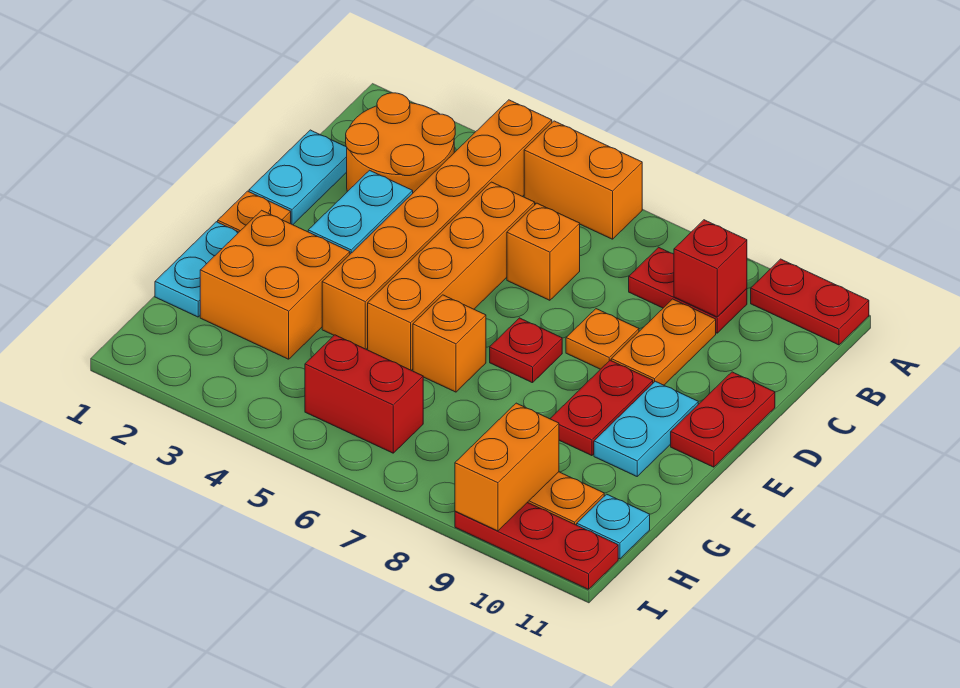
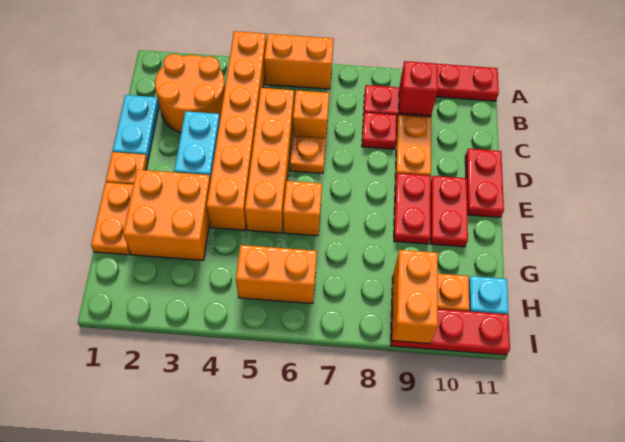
orange 1x1 plate [566,309,639,369] -> orange 1x1 plate moved to [290,136,326,173]
red 1x1 plate [490,318,562,383] -> red 1x1 plate moved to [362,112,397,149]
cyan 1x2 plate [594,381,698,476] -> red 1x2 plate [430,176,468,247]
cyan 1x2 plate [155,222,239,317] -> orange 1x2 plate [91,182,133,255]
red 1x2 brick [305,335,423,453] -> orange 1x2 brick [236,245,317,304]

